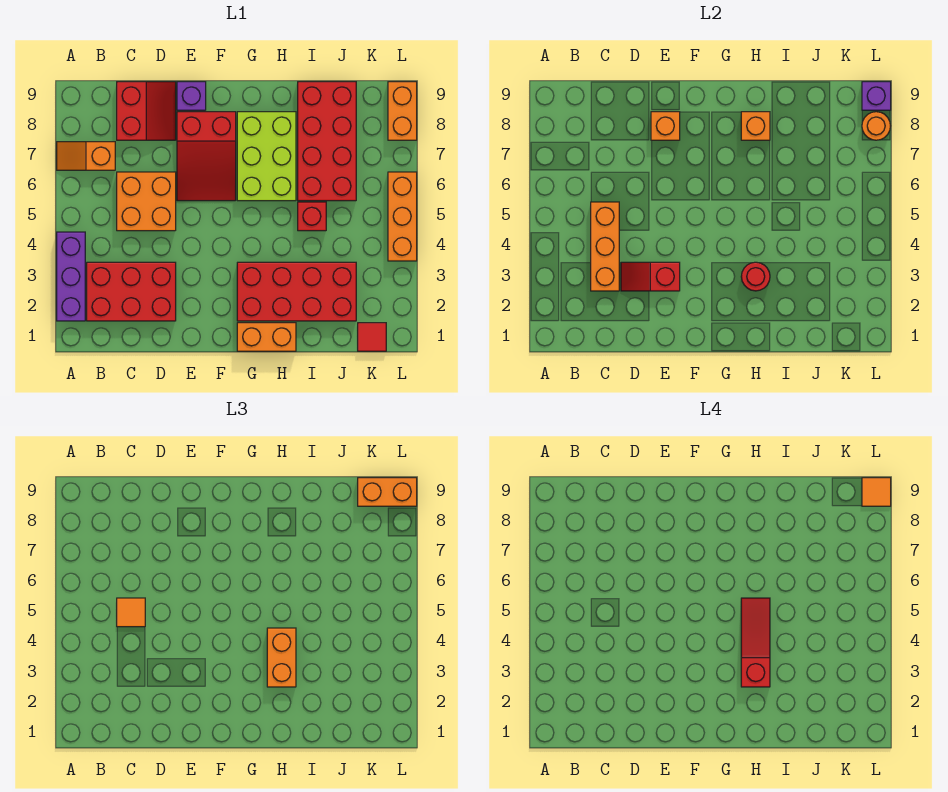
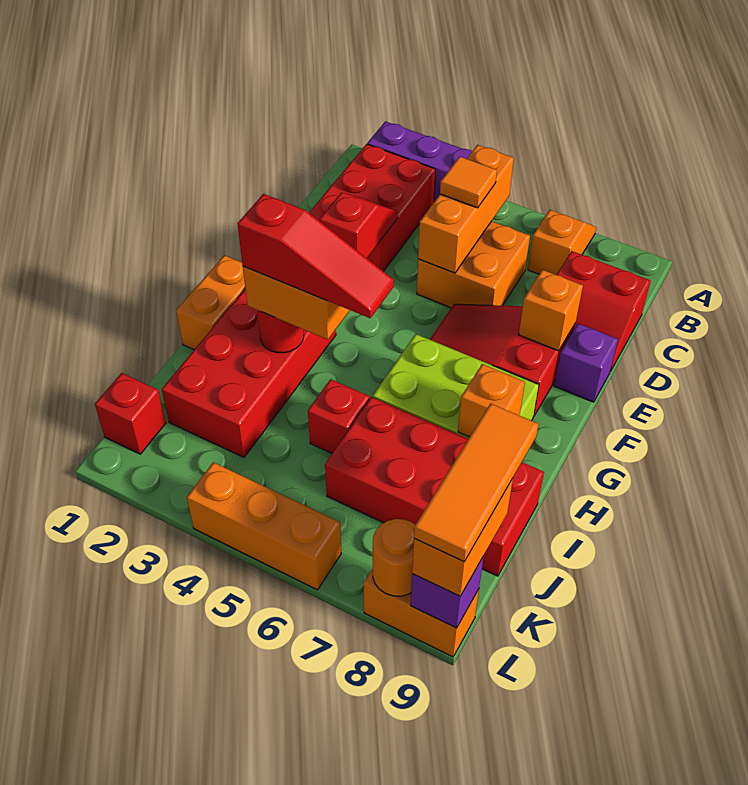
orange 1x3 brick [591,202,619,291] -> orange 1x3 brick turned to [418,145,514,273]
red 1x1 tile [358,323,386,351] -> red 1x1 brick [95,373,166,454]
orange 1x1 tile [862,478,891,506] -> orange 1x3 tile [414,404,539,562]

